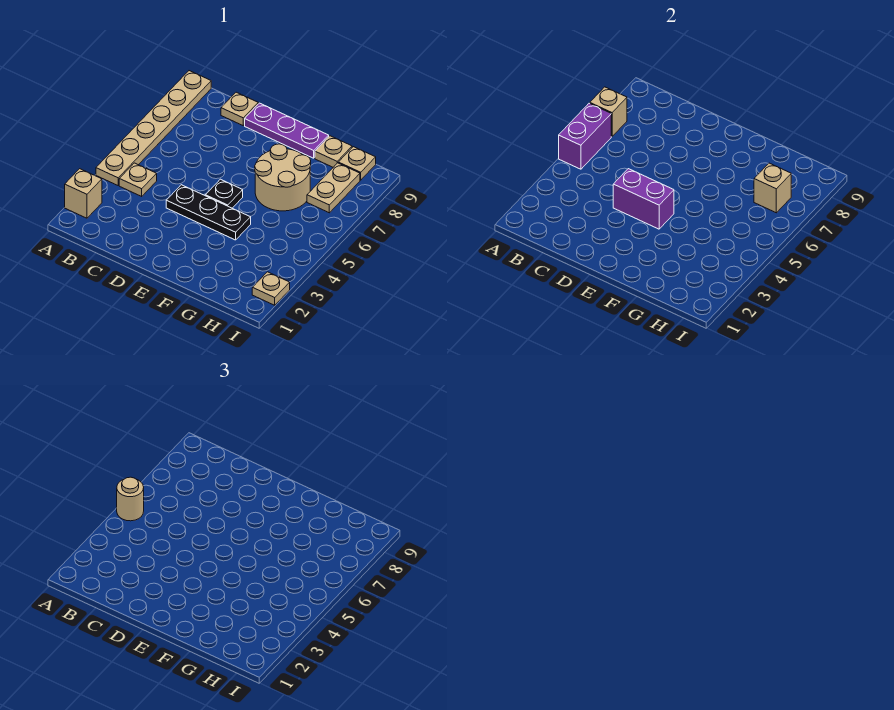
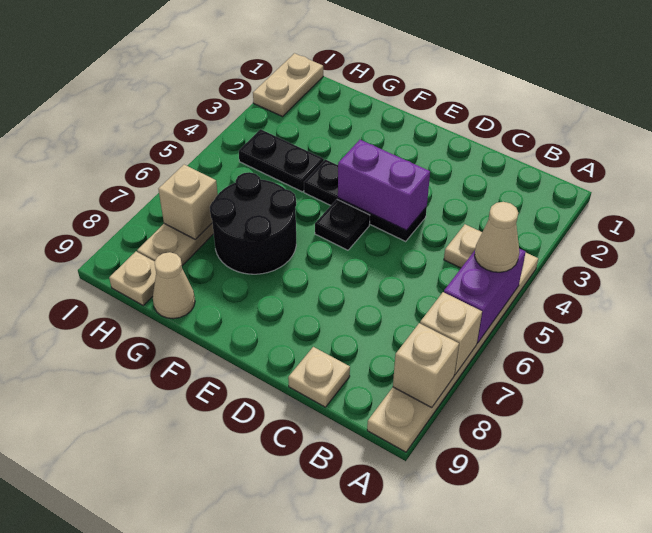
tan 1x1 brick [65,169,102,218] -> tan 1x1 brick moved to [393,323,459,408]
tan 1x1 round brick [117,477,144,521] -> tan 1x1 cone [475,202,519,272]
purple 1x3 plate [245,103,329,158] -> none
tan 2x2 round brick [255,144,311,211] -> black 2x2 round brick [210,172,296,274]
none -> black 1x2 plate [239,129,324,192]
tan 1x1 plate [315,136,352,167] -> tan 1x1 cone [153,252,195,319]
tan 1x1 plate [252,272,290,305] -> tan 1x2 plate [253,53,323,117]

